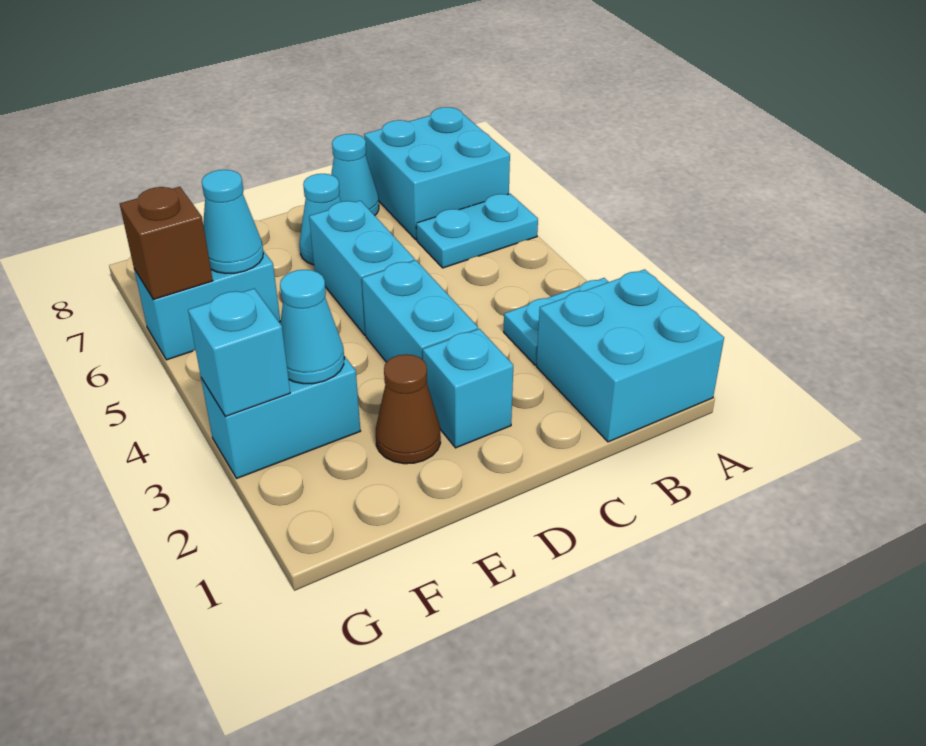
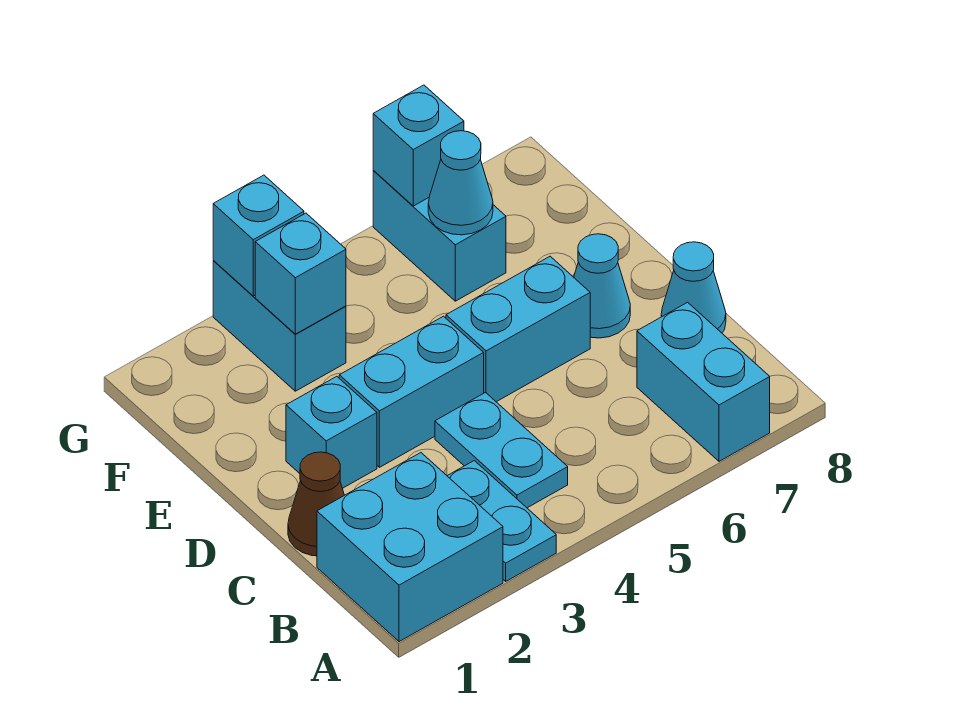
cyan 1x2 plate [416,194,538,268] -> cyan 1x2 plate moved to [435,393,568,508]
cyan 2x2 brick [364,107,510,240] -> cyan 1x2 brick [637,302,770,461]
brown 1x1 cone [376,354,441,464] -> brown 1x1 cone moved to [288,452,344,556]
cyan 1x1 cone [280,270,344,384] -> cyan 1x1 brick [255,213,346,334]
brown 1x1 brick [120,187,213,300] -> cyan 1x1 brick [373,85,464,206]

